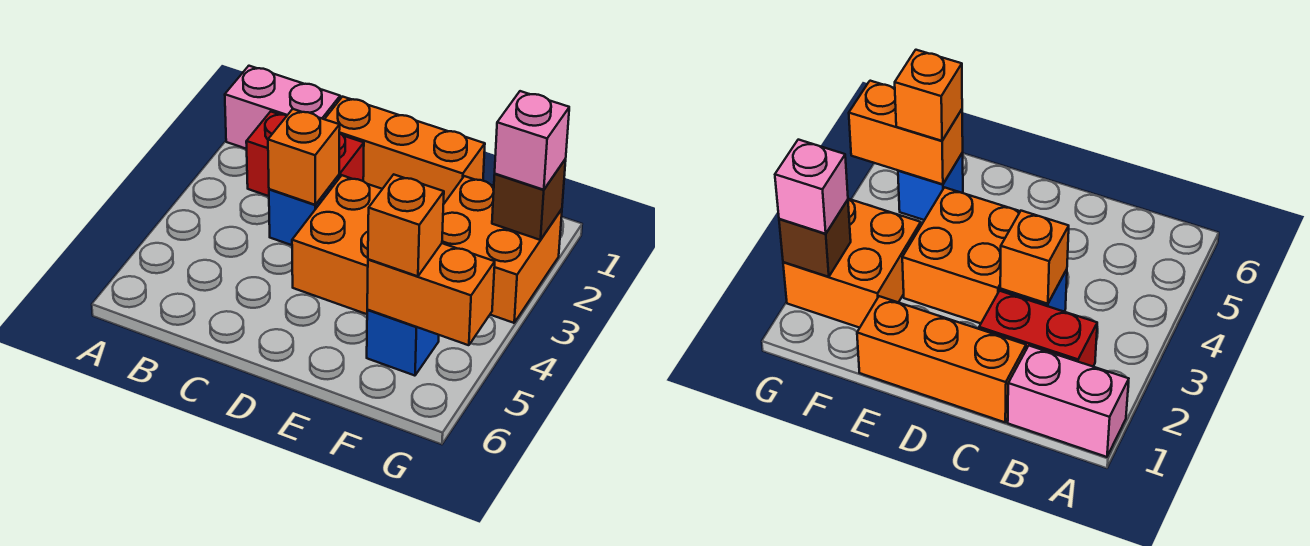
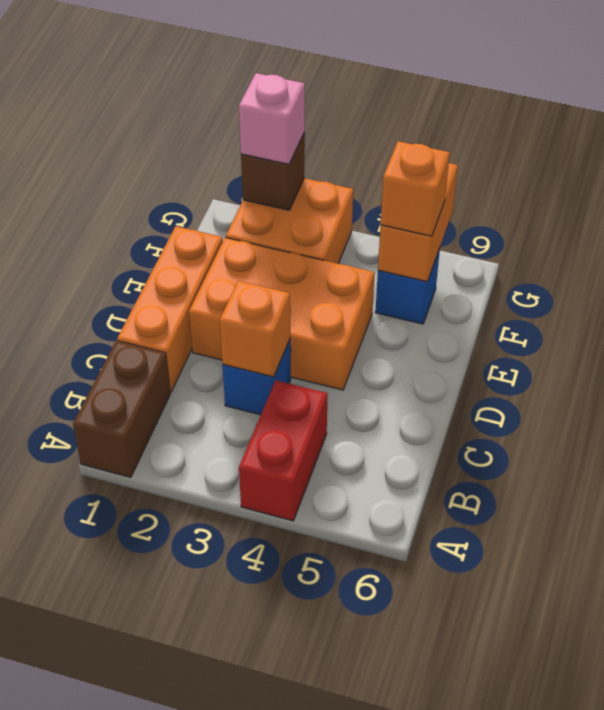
pink 1x2 brick [225,66,340,149] -> brown 1x2 brick [73,341,170,477]
red 1x2 brick [246,111,364,196] -> red 1x2 brick moved to [239,380,328,521]
orange 2x2 brick [292,175,382,314] -> orange 2x3 brick [189,237,375,390]

